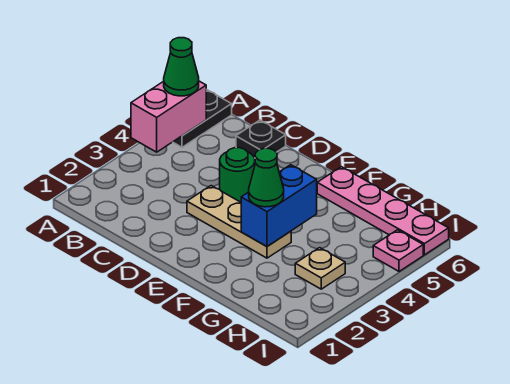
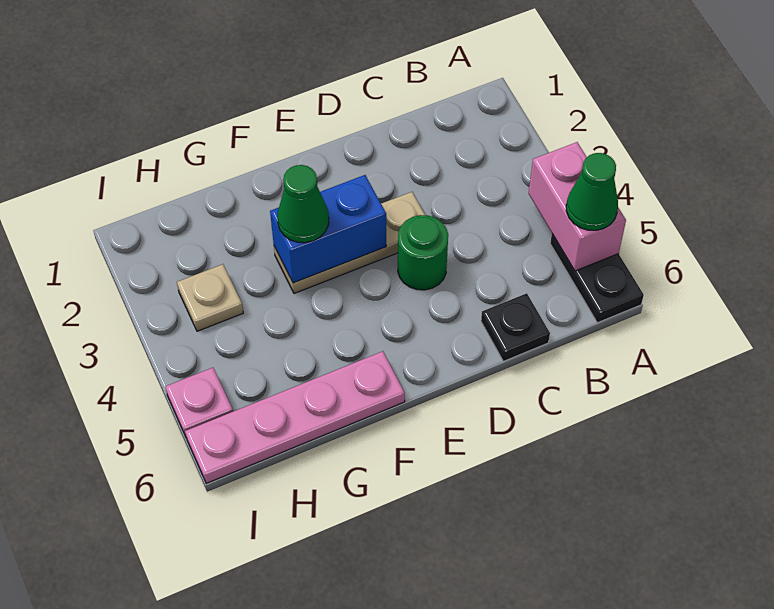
blue 1x2 brick [241,165,317,246] -> blue 1x2 brick turned to [270,175,386,283]

